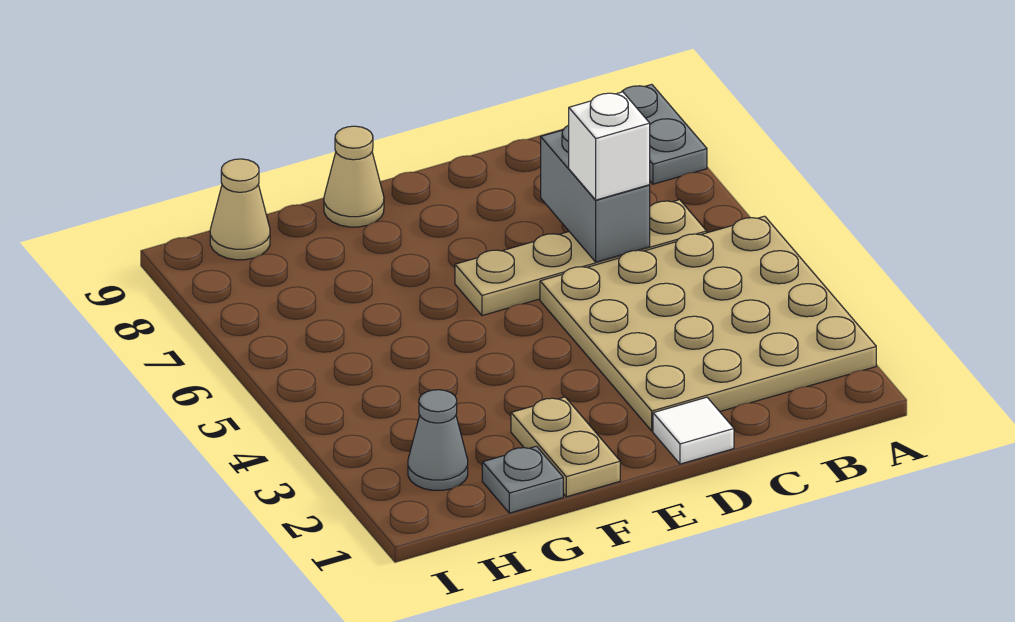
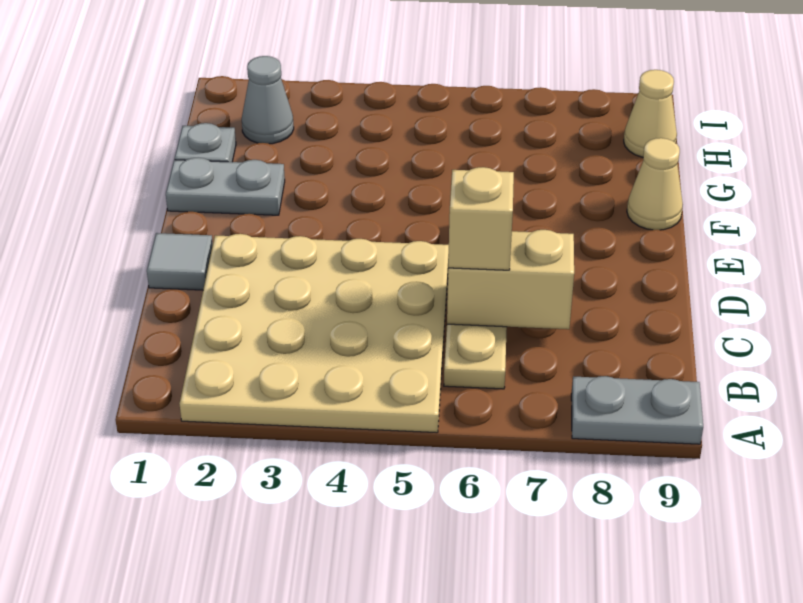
grey 1x2 brick [541,125,650,262] -> tan 1x2 brick [447,230,574,329]
white 1x1 brick [569,92,650,200] -> tan 1x1 brick [448,167,514,270]
white 1x1 tile [653,397,734,464] -> grey 1x1 tile [147,233,213,290]
tan 1x2 plate [511,397,620,497] -> grey 1x2 plate [166,157,285,215]

